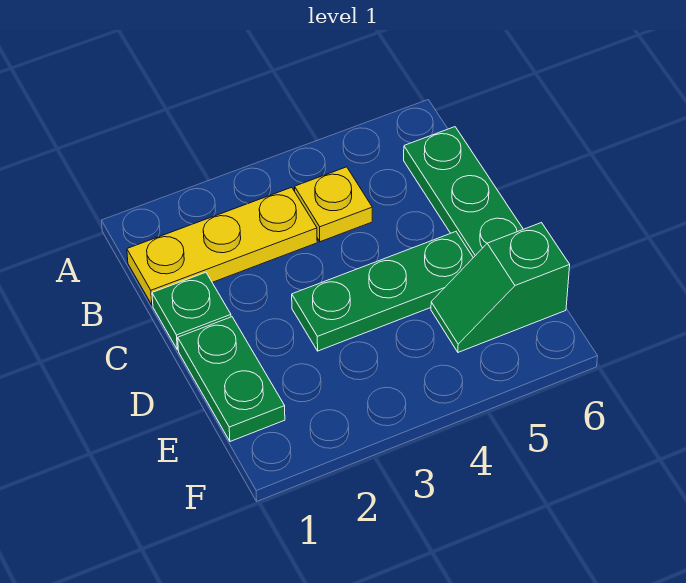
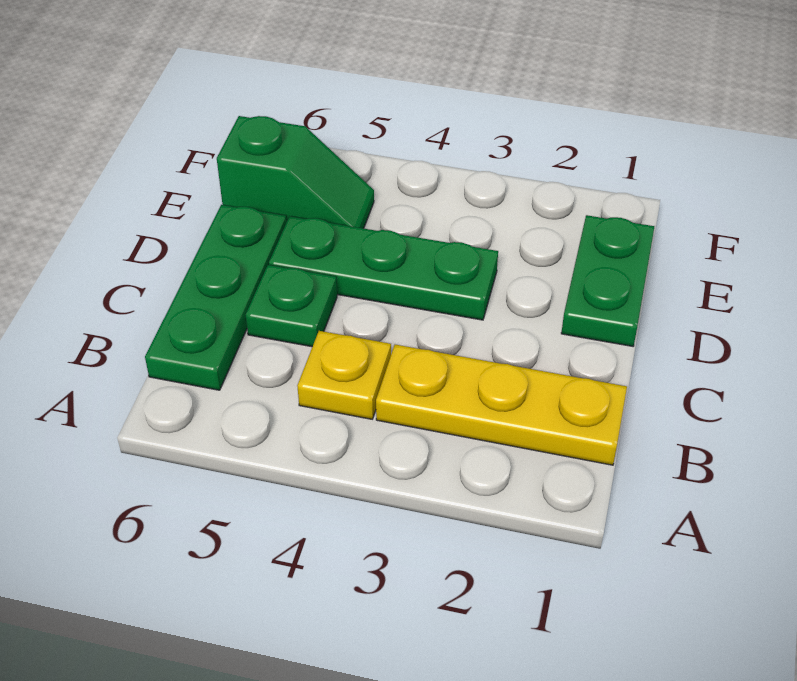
green 1x1 plate [152,272,231,350] -> green 1x1 plate moved to [246,265,337,347]

